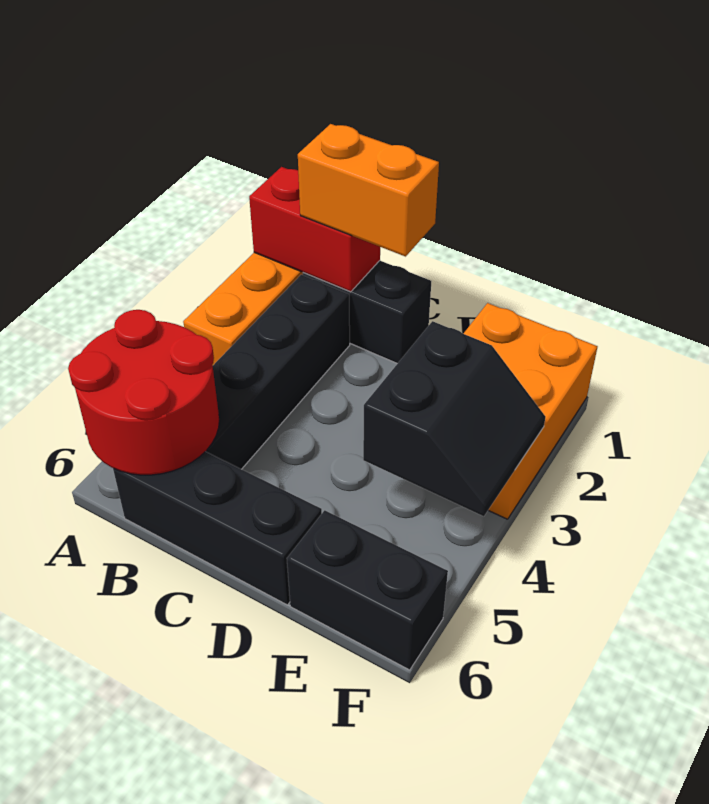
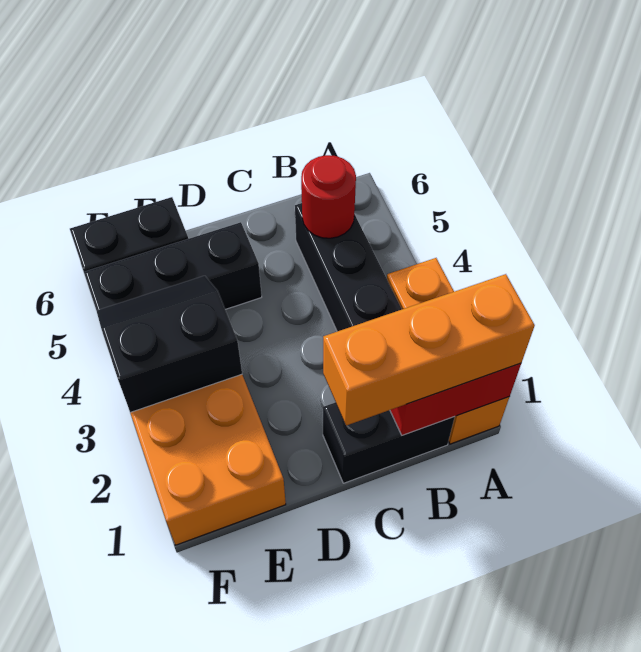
red 2x2 round brick [68,310,219,475] -> red 1x1 round brick [301,155,356,238]
orange 1x2 brick [298,124,439,256] -> orange 1x3 brick [323,274,535,426]
black 1x3 brick [113,452,322,605] -> black 1x3 brick moved to [84,222,262,310]
black 2x2 slope [363,321,546,516] -> black 2x2 slope turned to [96,276,242,413]

